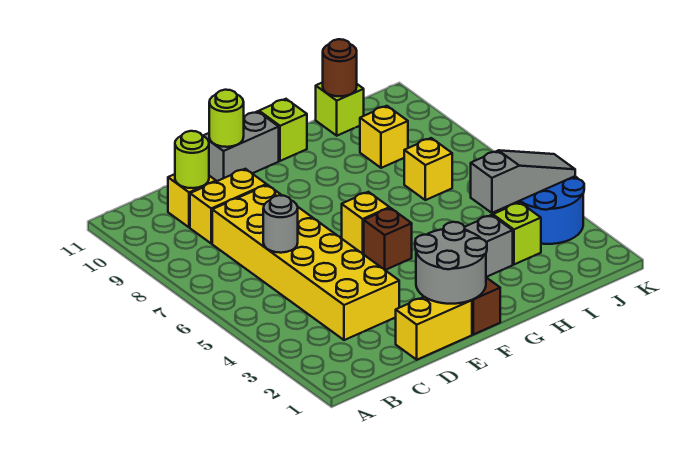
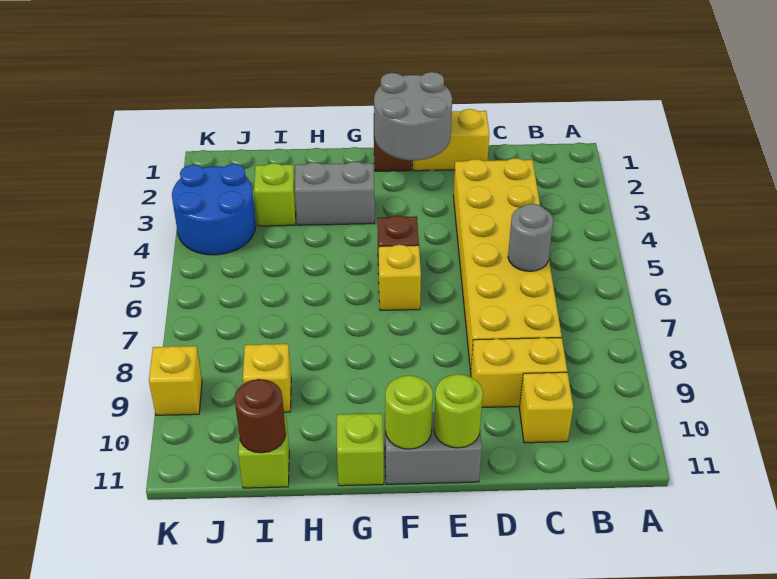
lime 1x1 round brick [175,131,209,188] -> lime 1x1 round brick moved to [385,375,433,449]
grey 1x3 slope [471,150,575,213] -> none
yellow 1x1 brick [404,138,452,200] -> yellow 1x1 brick moved to [149,346,202,415]

